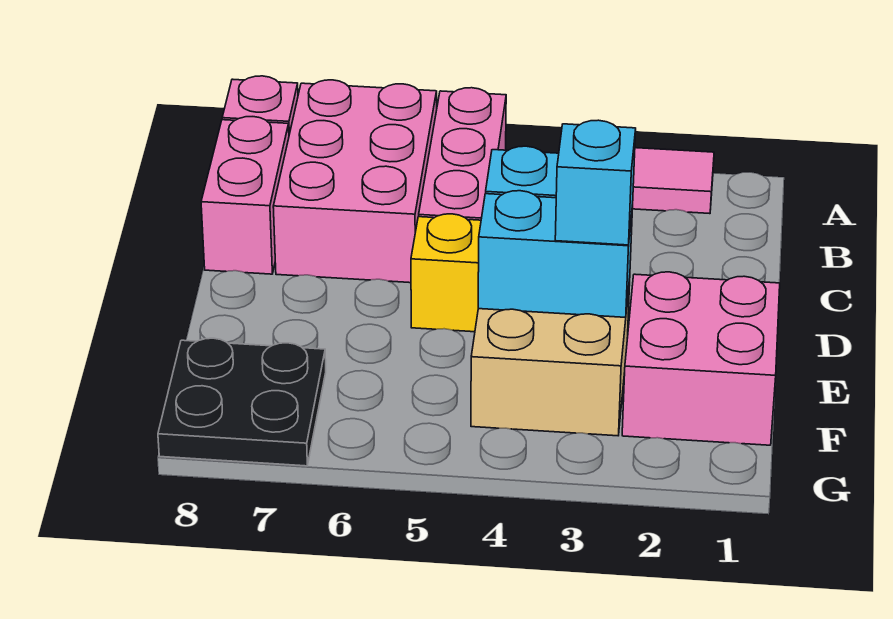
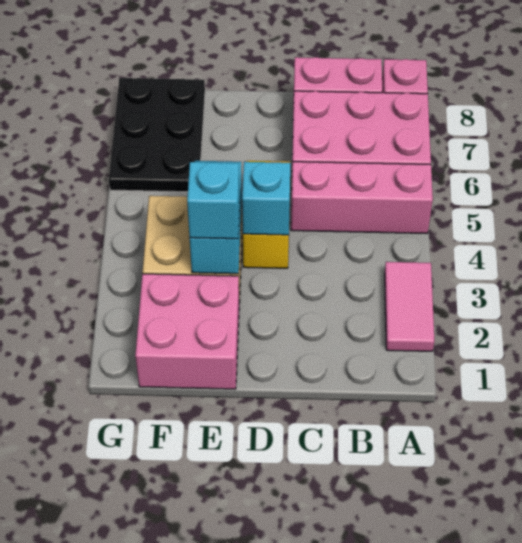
black 2x2 plate [158,338,326,466] -> black 2x3 plate [109,78,205,192]

